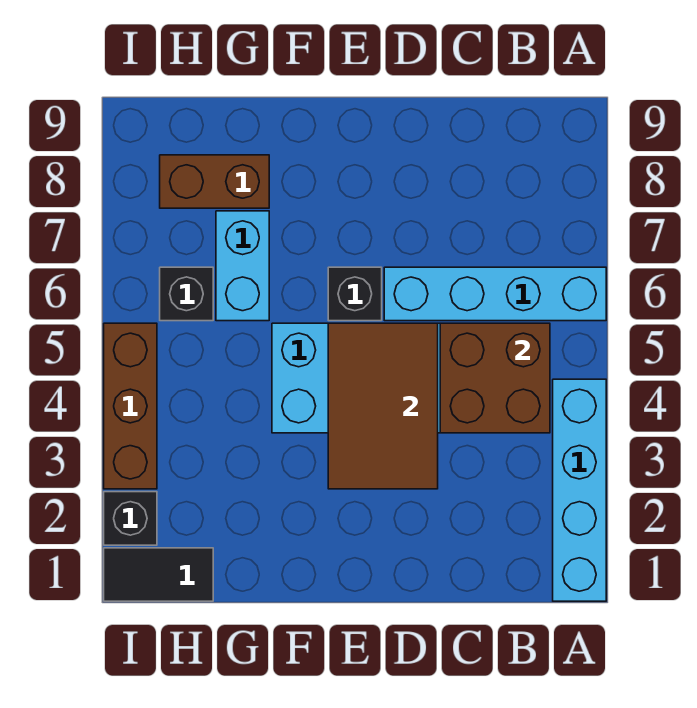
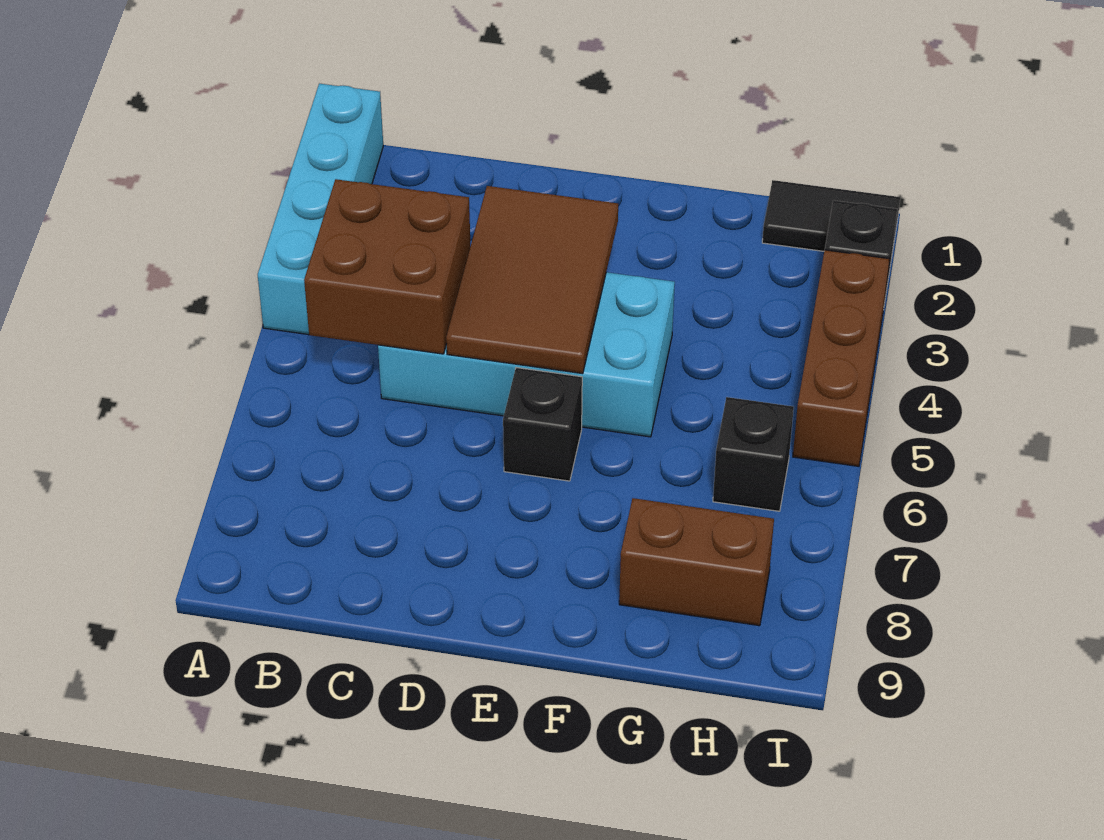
cyan 1x4 brick [384,267,606,321] -> none
cyan 1x2 brick [216,211,269,321] -> none

